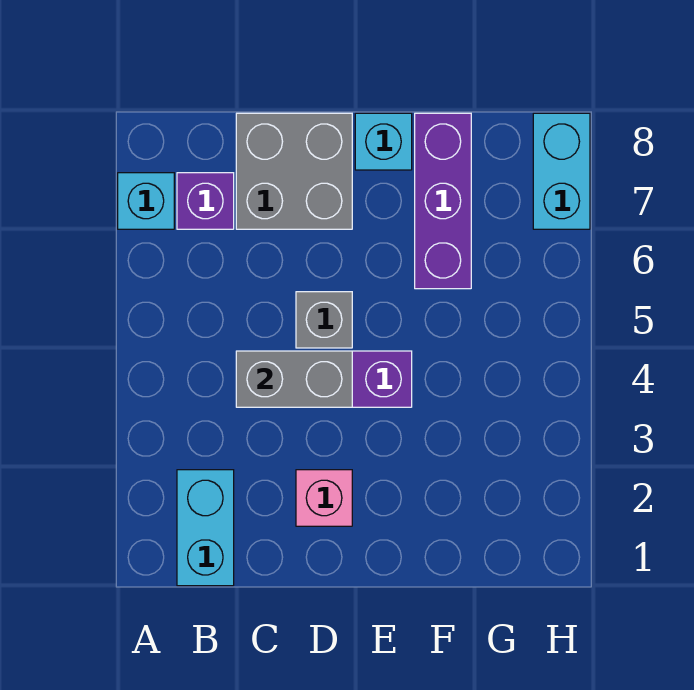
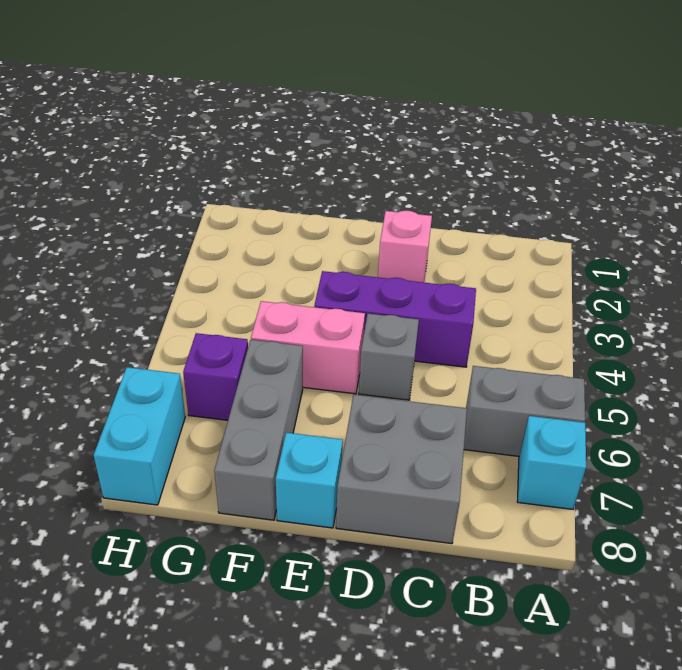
cyan 1x2 brick [177,470,234,586] -> none
purple 1x1 brick [177,173,234,229] -> purple 1x1 brick moved to [183,333,248,420]
grey 1x2 brick [236,351,352,407] -> grey 1x2 brick moved to [464,366,585,456]
none -> pink 1x2 brick [251,301,365,394]
purple 1x3 brick [415,113,471,289] -> grey 1x3 brick [214,340,303,520]

